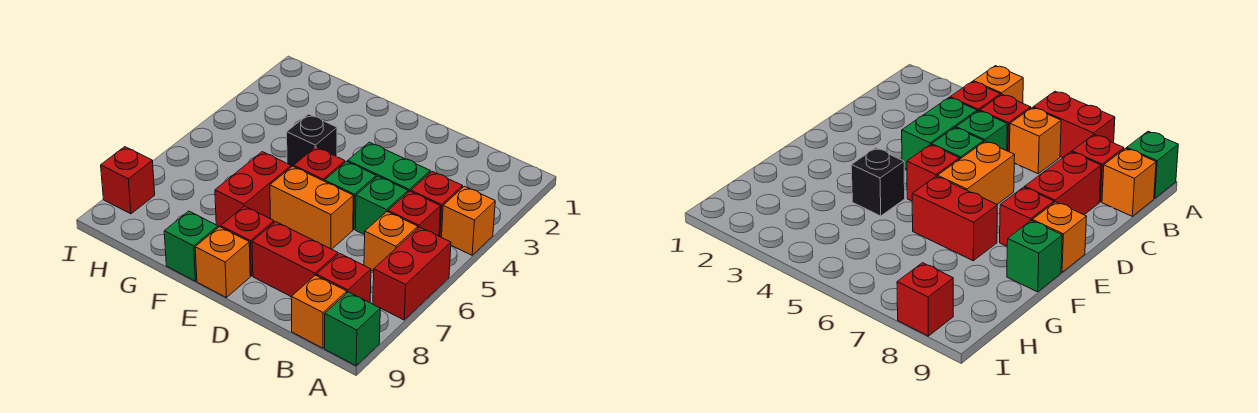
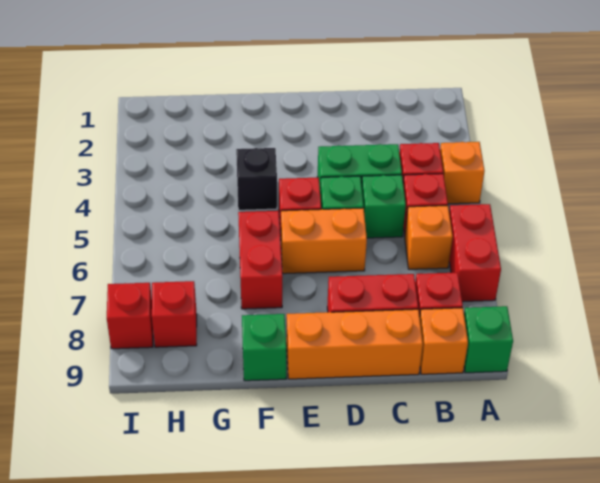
red 1x1 brick [221,206,274,276] -> red 1x1 brick moved to [152,281,197,347]
orange 1x1 brick [195,227,250,298] -> orange 1x3 brick [286,309,423,379]

